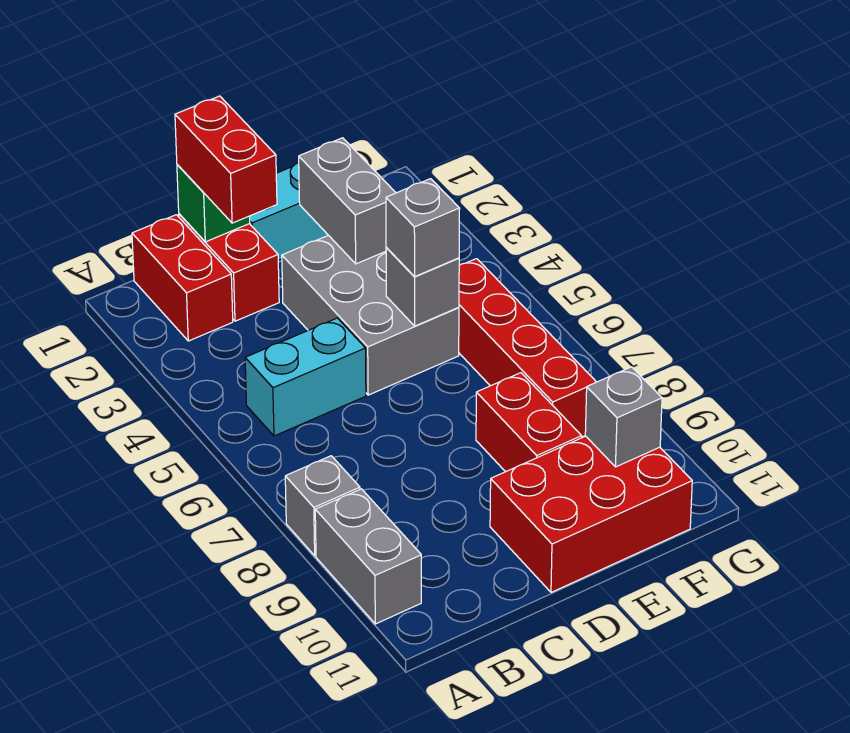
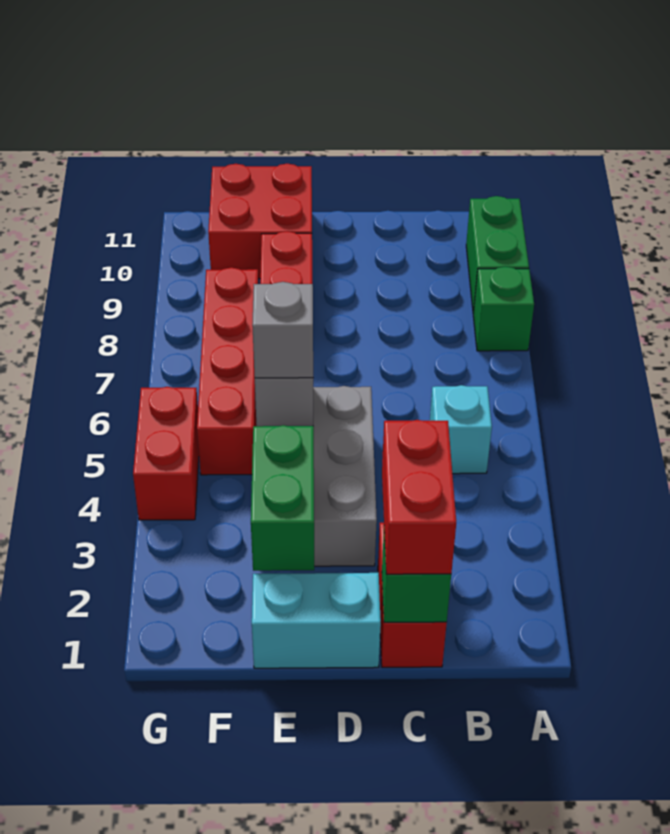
grey 1x1 brick [285,456,360,556] -> green 1x1 brick [473,267,534,351]
grey 1x2 brick [315,489,421,624] -> green 1x2 brick [466,196,529,313]
red 1x2 brick [132,215,233,341] -> red 1x2 brick moved to [133,387,199,520]
cyan 1x2 brick [245,318,366,436] -> cyan 1x1 brick [430,385,492,474]
red 2x3 brick [490,436,692,592] -> red 2x2 brick [208,164,312,279]
grey 1x2 brick [299,138,396,264] -> green 1x2 brick [251,425,314,571]
grey 1x1 brick [585,367,662,467] -> none

